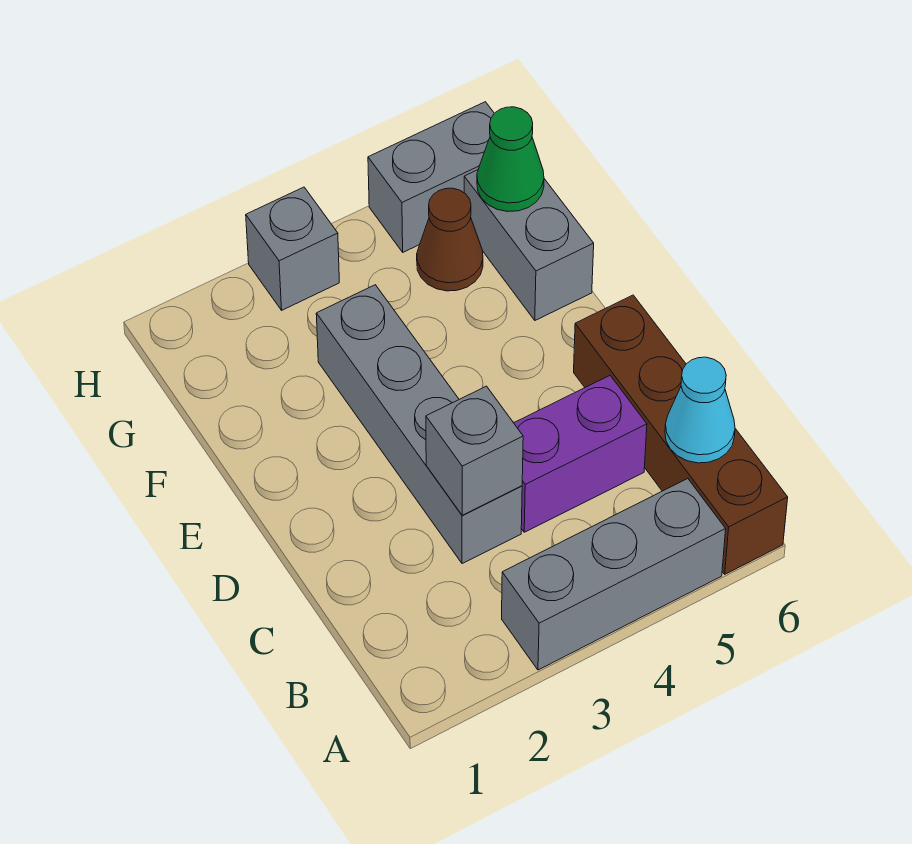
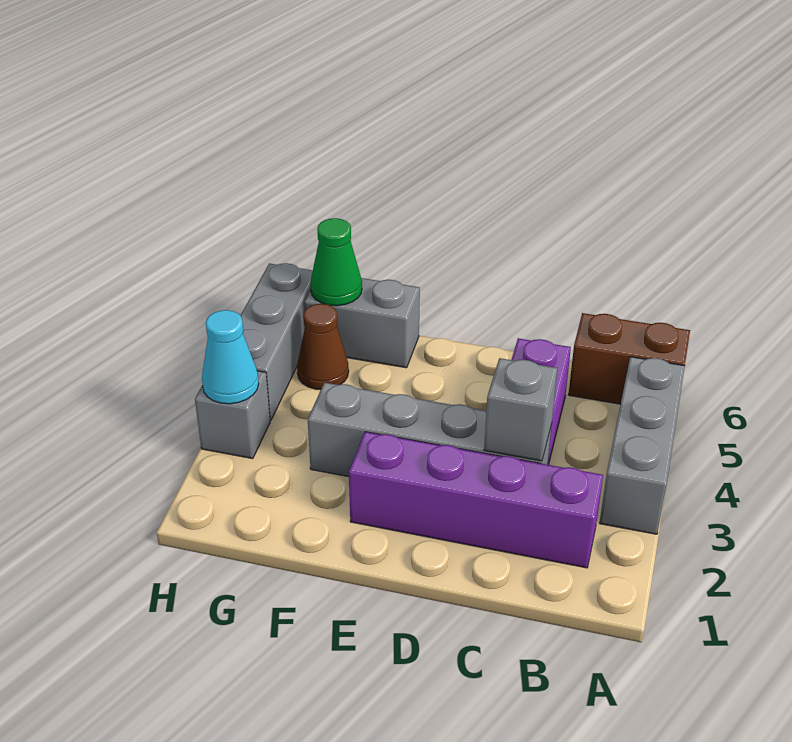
brown 1x4 brick [574,295,788,574] -> brown 1x2 brick [569,313,690,404]
none -> purple 1x4 brick [349,432,603,568]
cyan 1x1 cone [665,357,735,463] -> cyan 1x1 cone moved to [202,310,259,404]
grey 1x2 brick [368,102,494,252] -> grey 1x3 brick [241,263,313,420]

